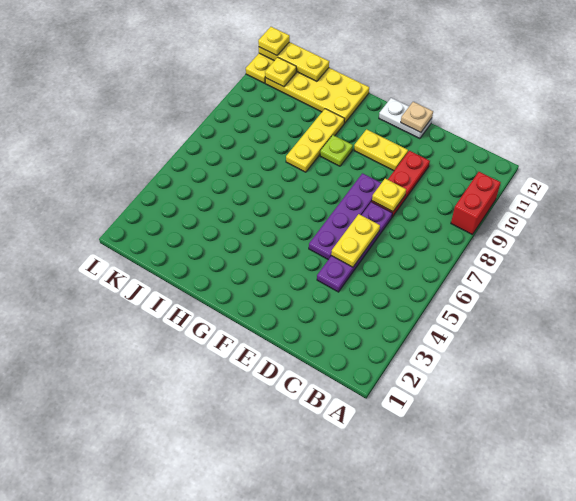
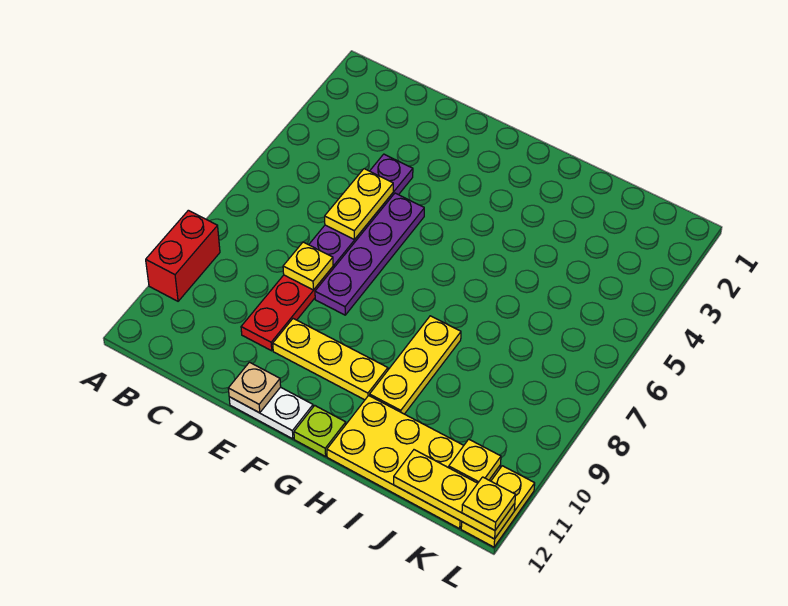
yellow 1x2 plate [354,129,408,171] -> yellow 1x3 plate [273,319,388,400]
lime 1x1 plate [320,135,353,166] -> lime 1x1 plate moved to [294,406,346,456]

